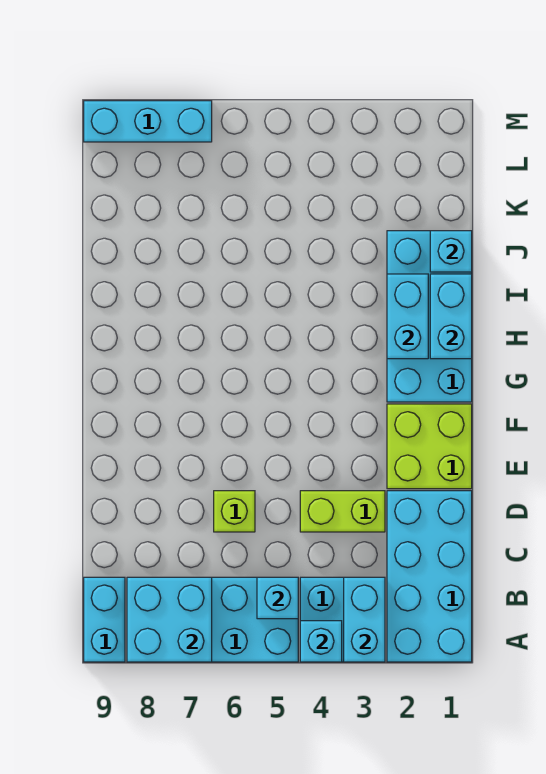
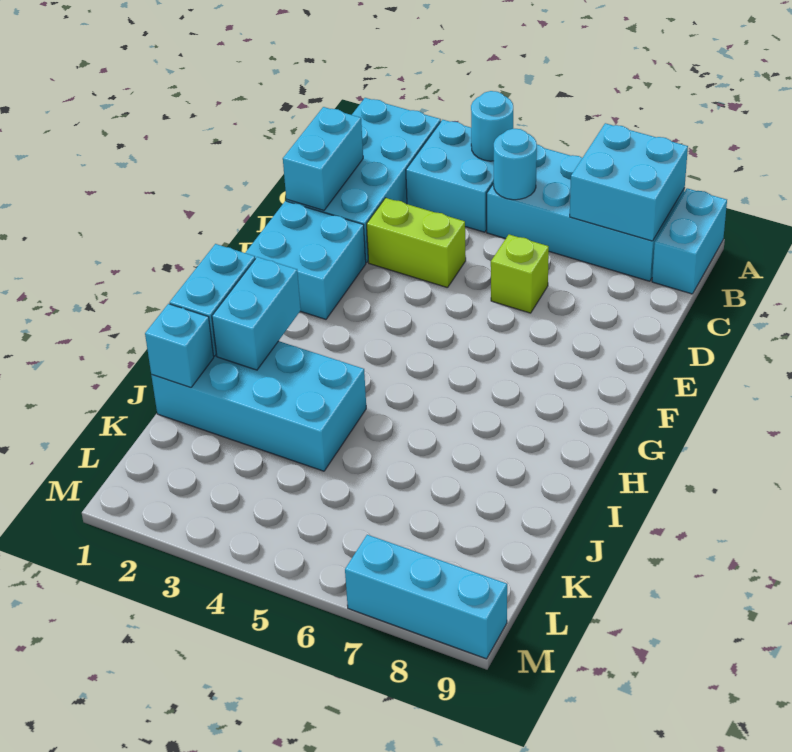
cyan 1x2 brick [344,577,385,662] -> cyan 1x2 brick moved to [283,107,363,211]
cyan 1x1 brick [300,621,342,662] -> cyan 1x1 round brick [471,91,513,161]
cyan 1x1 brick [257,577,298,619] -> cyan 1x1 round brick [494,128,537,200]
lime 2x2 brick [387,404,472,489] -> cyan 2x2 brick [245,201,366,319]
cyan 2x4 brick [387,231,472,402] -> cyan 2x4 brick turned to [151,341,366,471]

